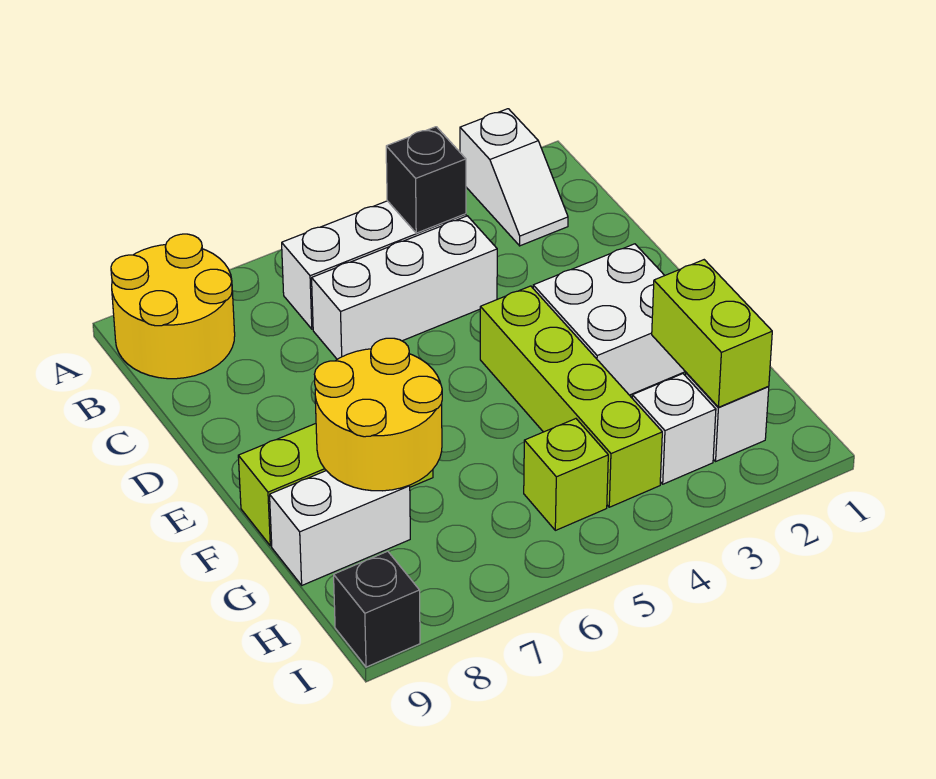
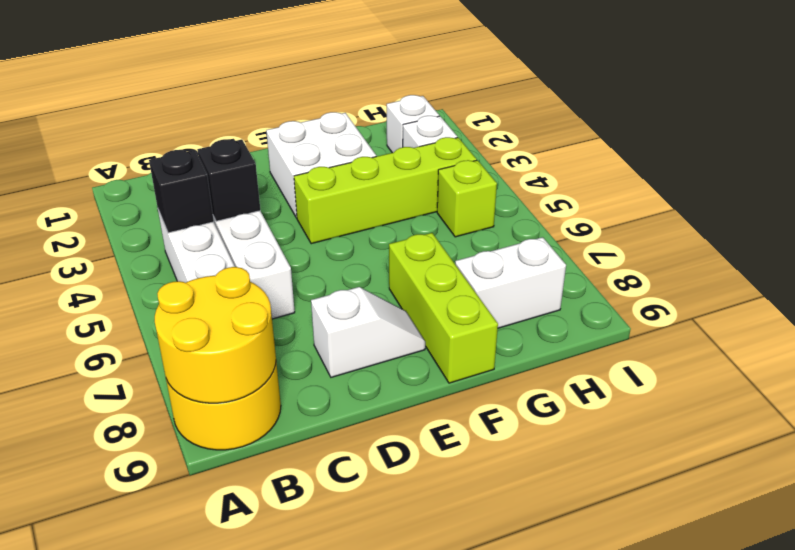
white 1x2 slope [460,109,568,246] -> white 1x2 slope moved to [311,287,425,377]
yellow 2x2 round brick [314,338,442,491] -> yellow 2x2 round brick moved to [155,267,276,403]
lime 1x2 brick [652,260,772,407] -> none
white 1x2 brick [270,471,410,585] -> white 1x2 brick turned to [455,237,566,328]
black 1x1 brick [334,551,420,667] -> black 1x1 brick moved to [197,139,260,221]

